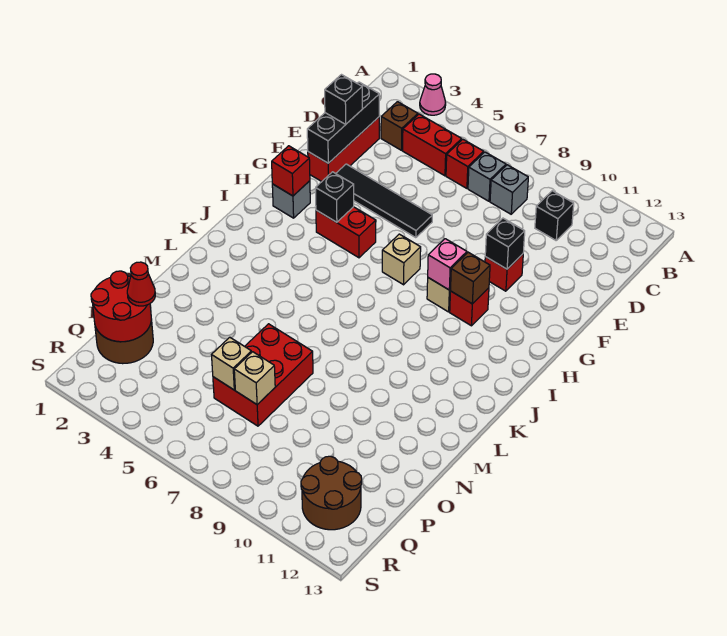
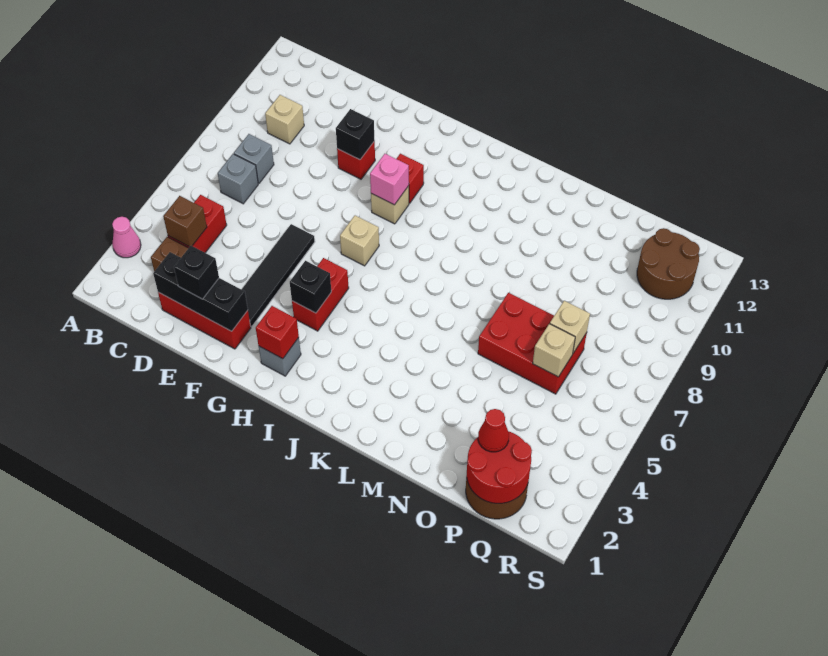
red 1x1 brick [446,139,484,188] -> none
black 1x1 brick [535,191,574,240] -> tan 1x1 brick [265,95,304,144]
brown 1x1 brick [451,252,490,304] -> brown 1x1 brick moved to [163,196,207,247]

